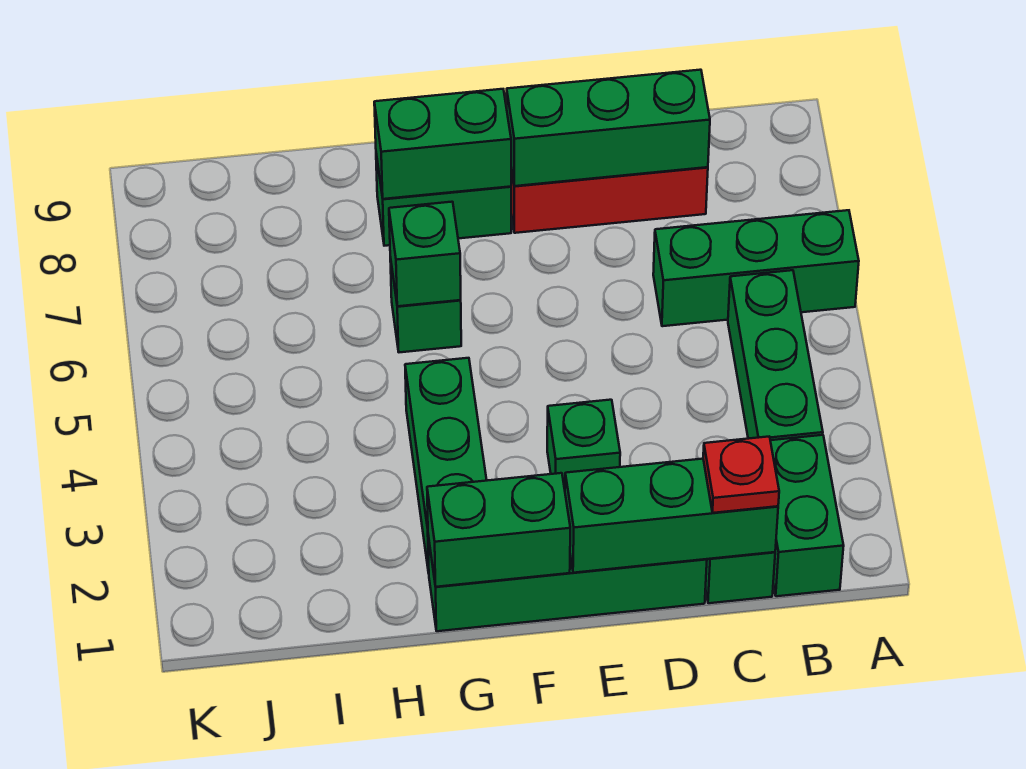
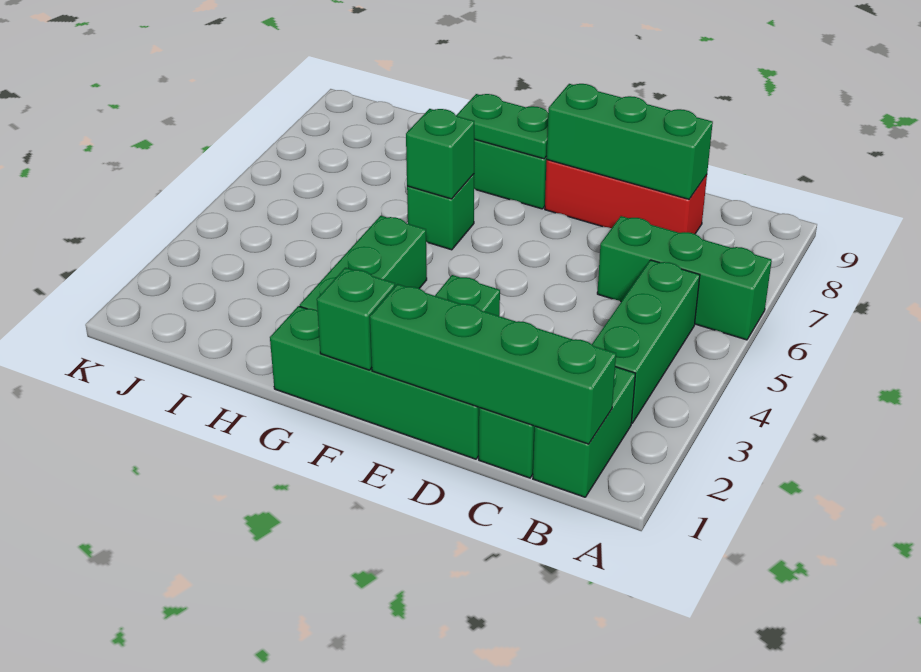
green 1x3 brick [565,459,778,573] -> green 1x4 brick [370,284,616,444]
red 1x1 plate [703,437,779,513] -> none
green 1x2 brick [427,473,570,587] -> green 1x1 brick [317,268,395,370]
green 1x2 brick [374,89,511,199] -> green 1x2 plate [456,94,548,159]

